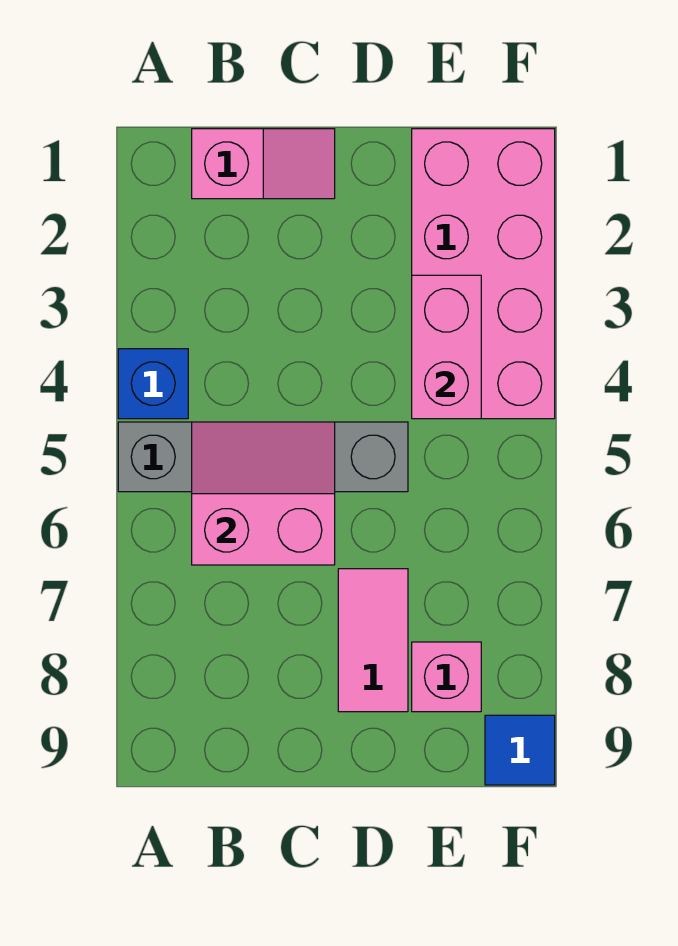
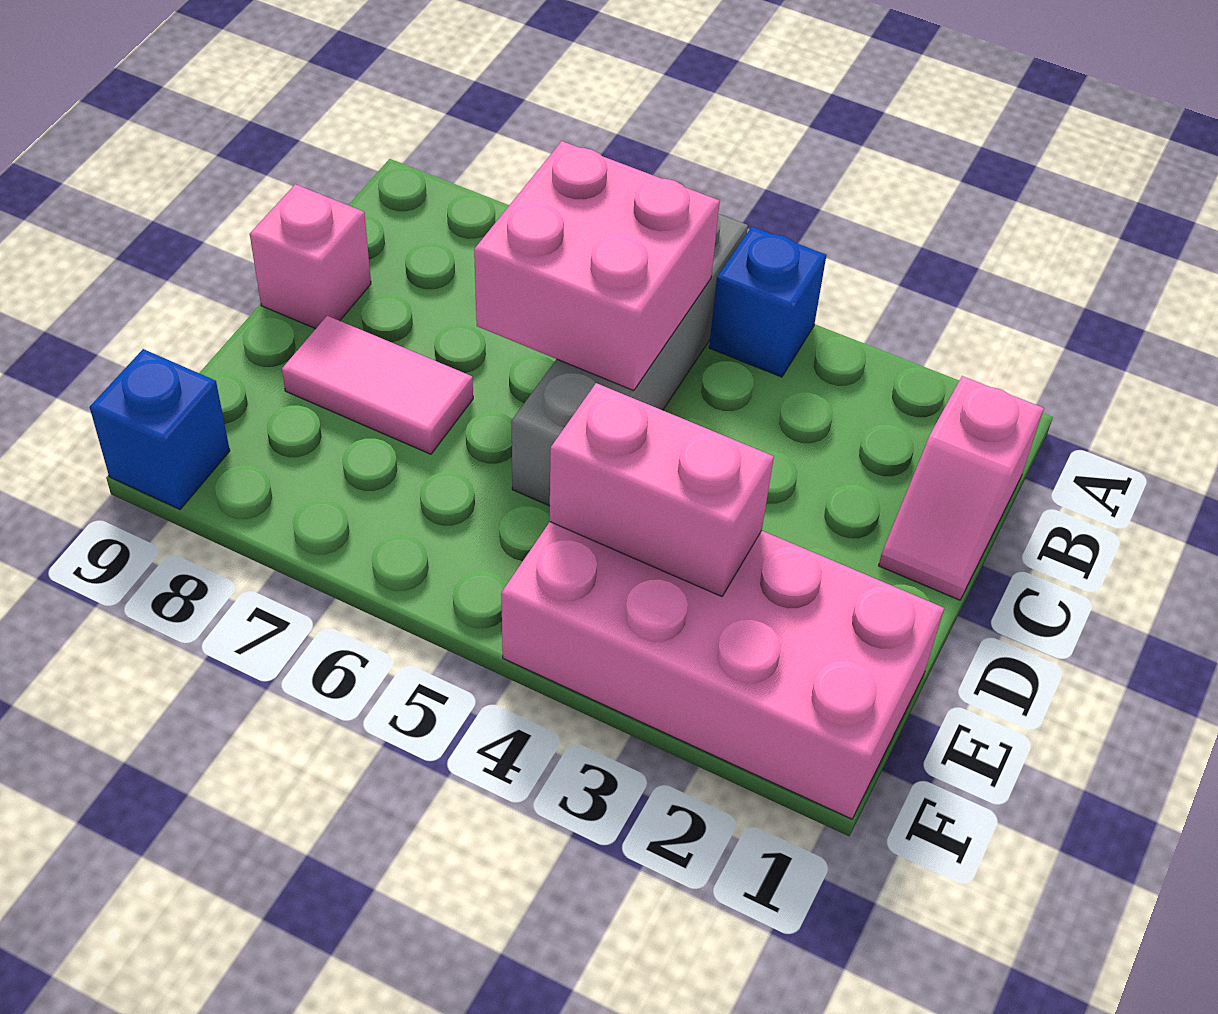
pink 2x2 slope [192,422,335,565] -> pink 2x2 brick [474,141,720,391]
pink 1x1 brick [412,642,481,712] -> pink 1x1 brick moved to [250,184,371,329]
blue 1x1 tile [485,715,555,785] -> blue 1x1 brick [90,349,230,509]

